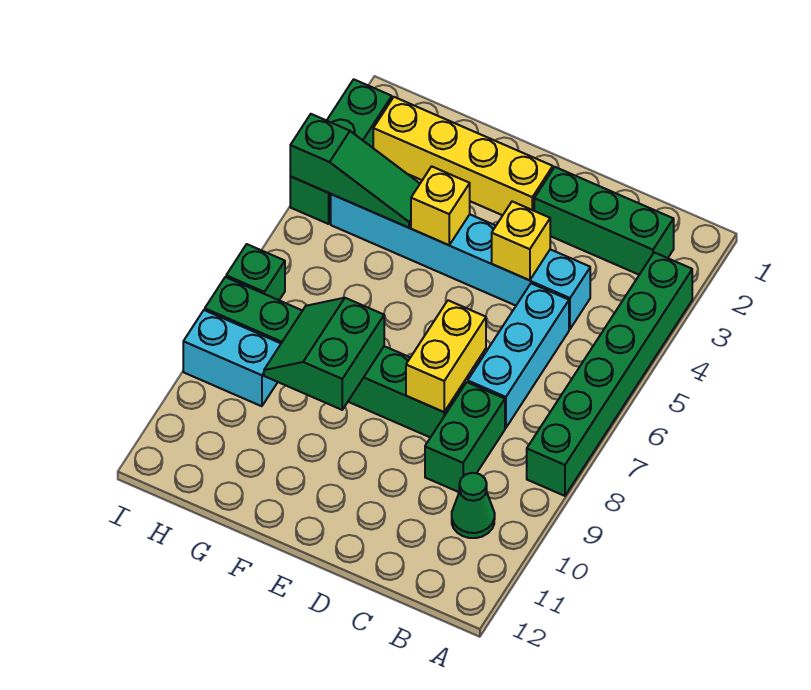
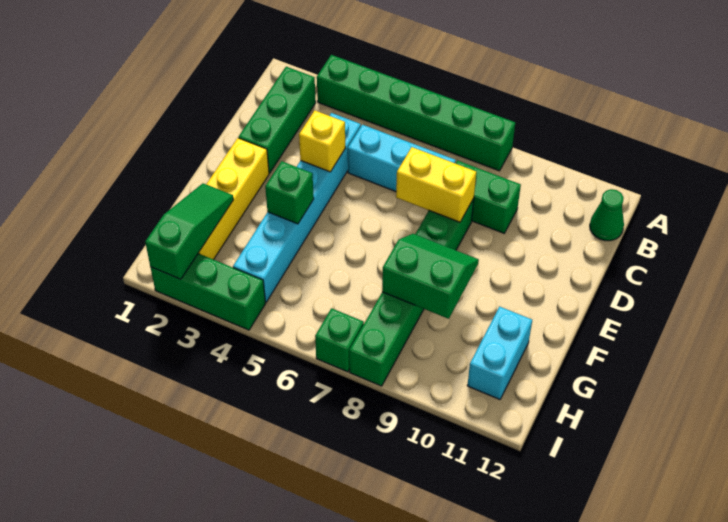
green 1x1 cone [452,473,495,538] -> green 1x1 cone moved to [590,189,624,241]
yellow 1x1 brick [411,166,470,245] -> green 1x1 brick [265,161,314,224]
green 2x2 slope [264,298,384,410] -> green 2x2 slope turned to [382,234,479,319]
green 1x3 slope [290,114,420,228] -> green 1x3 slope moved to [145,183,233,279]
cyan 1x2 brick [183,310,281,406] -> cyan 1x2 brick moved to [467,307,532,399]

